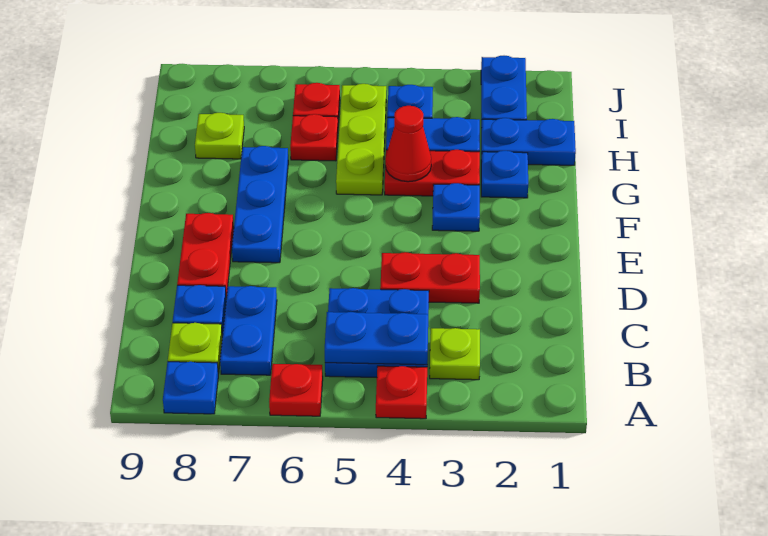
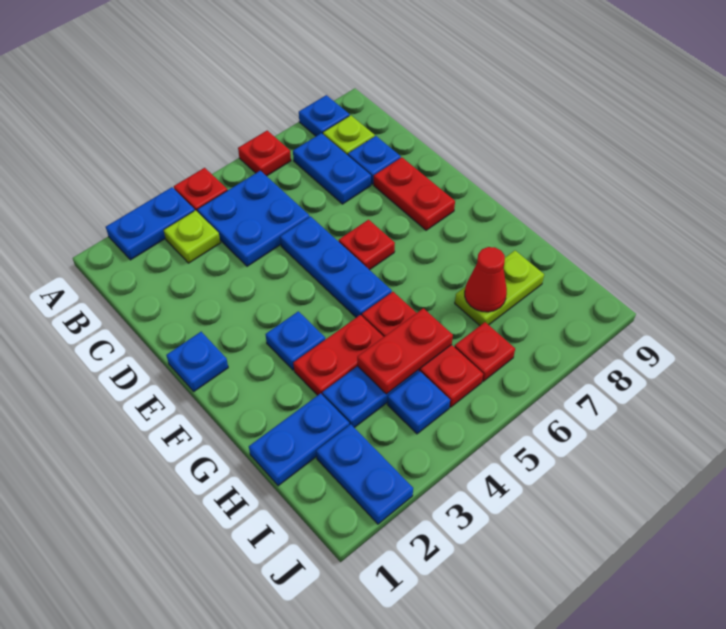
blue 1x2 plate [325,312,428,365] -> blue 1x2 plate moved to [106,187,195,260]
red 1x2 plate [380,252,480,303] -> red 1x2 plate moved to [357,308,453,394]
blue 1x3 plate [232,146,288,263] -> blue 1x3 plate moved to [280,216,392,317]
blue 1x1 plate [481,151,528,198] -> blue 1x1 plate moved to [166,332,228,391]
red 1x1 cone [385,106,431,182] -> red 1x1 cone moved to [465,247,507,312]
lime 1x3 plate [336,84,386,195] -> red 1x3 plate [362,292,483,407]
red 1x1 plate [290,114,338,161] -> red 1x1 plate moved to [339,220,395,270]
lime 1x1 plate [195,113,244,159] -> lime 1x2 plate [455,251,544,326]

